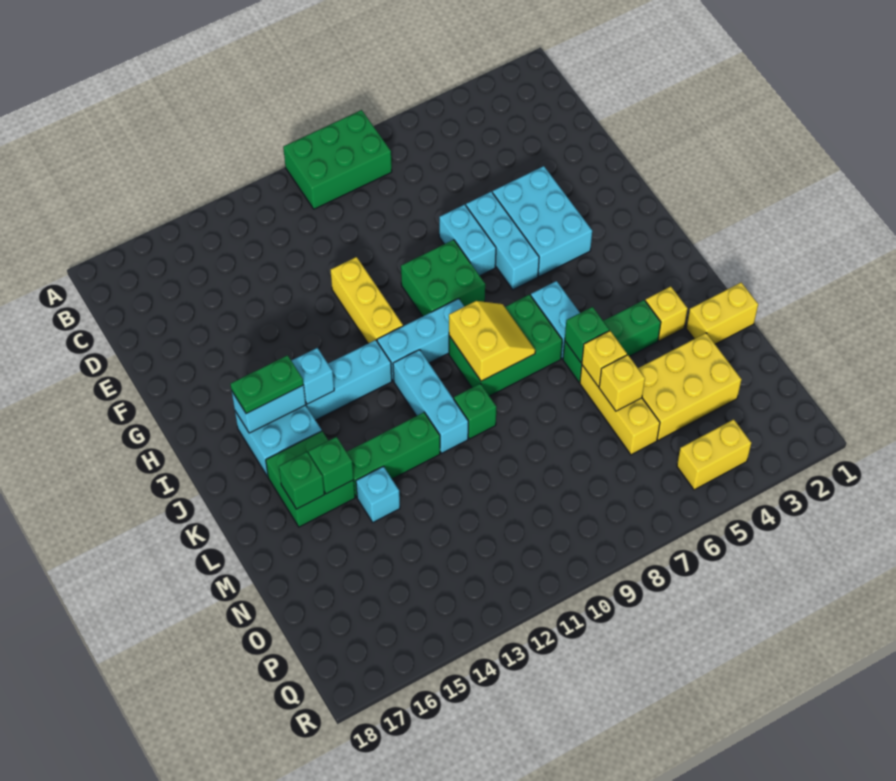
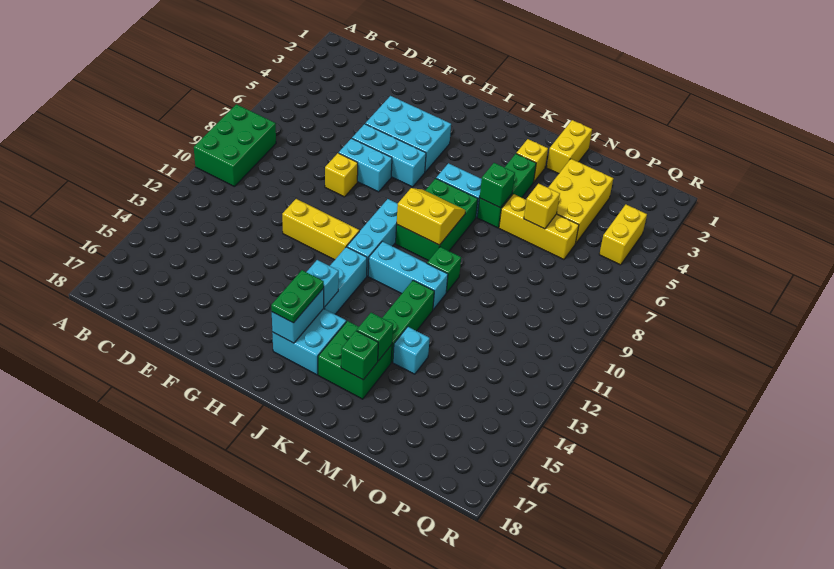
green 2x2 brick [401,240,485,316] -> none
yellow 1x1 brick [582,331,627,387] -> yellow 1x1 brick moved to [325,153,358,197]

